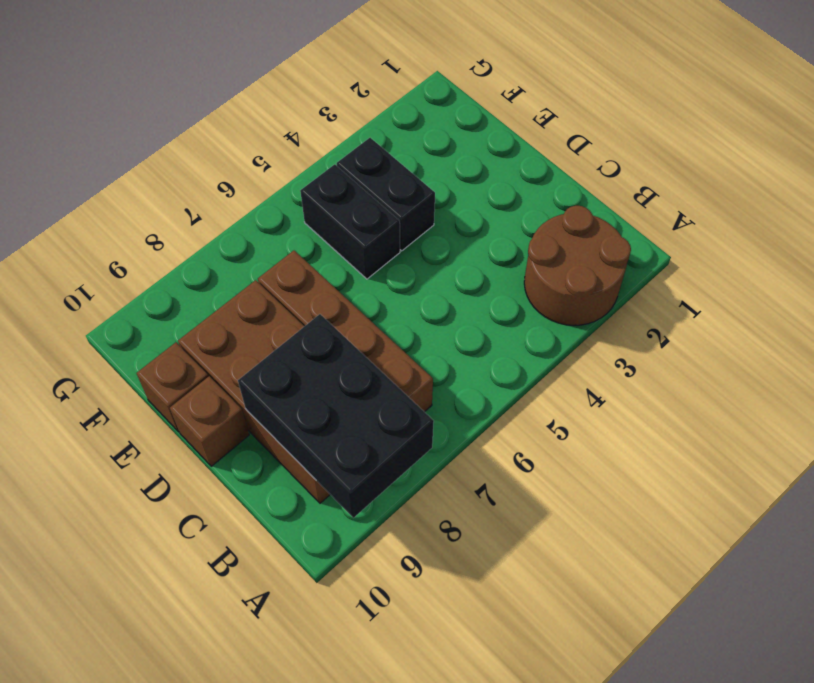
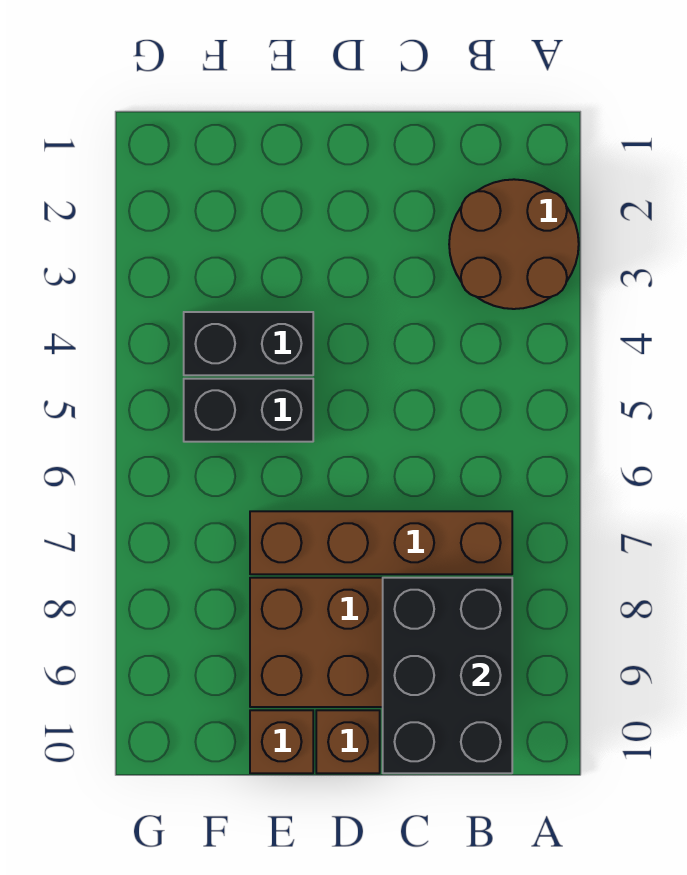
black 2x3 brick [238,314,434,518] -> black 2x3 brick turned to [383,578,512,773]

